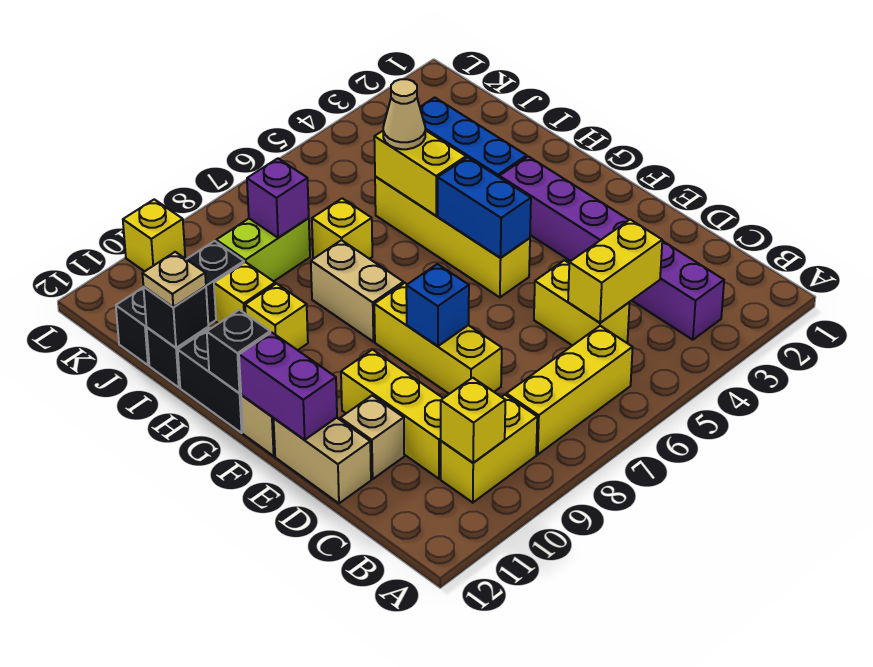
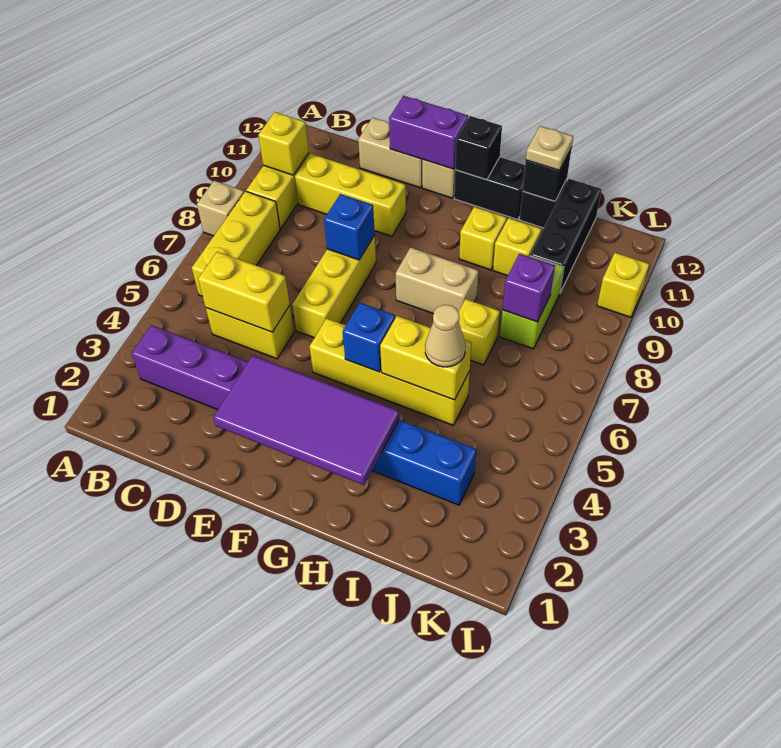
yellow 1x2 brick [568,220,662,323] -> yellow 1x2 brick turned to [198,252,290,332]
yellow 1x3 brick [374,283,502,394] -> yellow 1x3 brick turned to [293,236,376,338]
tan 1x1 brick [340,395,404,479] -> tan 1x1 brick moved to [197,181,244,236]
none -> purple 2x4 tile [213,356,399,485]
blue 1x2 brick [438,157,531,258] -> blue 1x1 brick [343,303,395,372]

